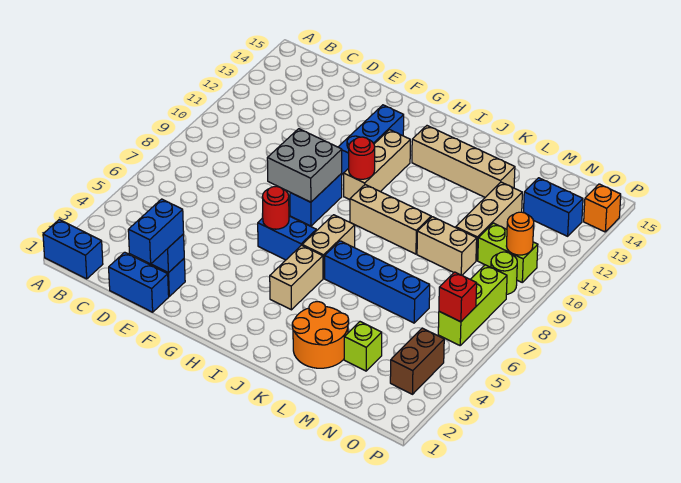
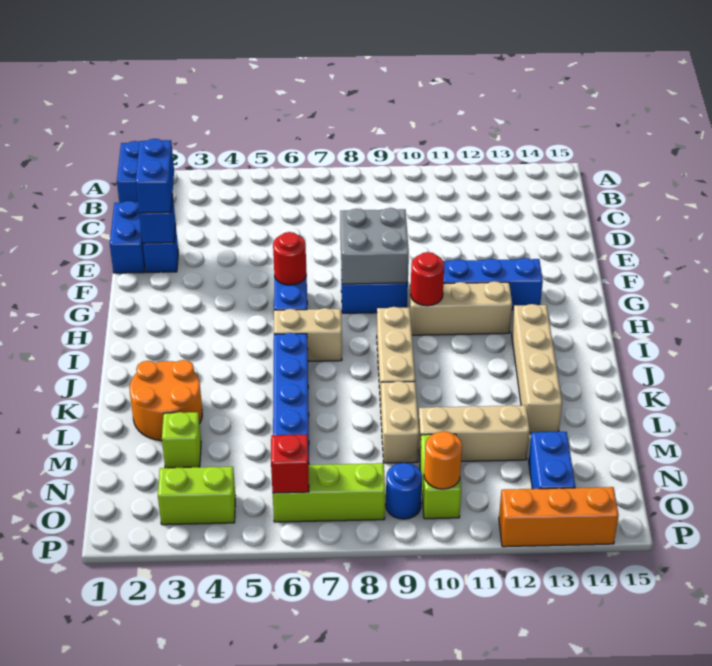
blue 1x2 brick [128,199,184,264] -> blue 1x2 brick turned to [136,139,174,213]
tan 1x2 brick [270,245,323,310] -> none
brown 1x2 brick [390,328,444,394] -> lime 1x2 brick [158,467,236,525]
lime 1x1 round brick [491,252,517,294] -> blue 1x1 round brick [386,463,422,519]
orange 1x1 brick [584,184,621,232] -> orange 1x3 brick [499,487,619,547]

